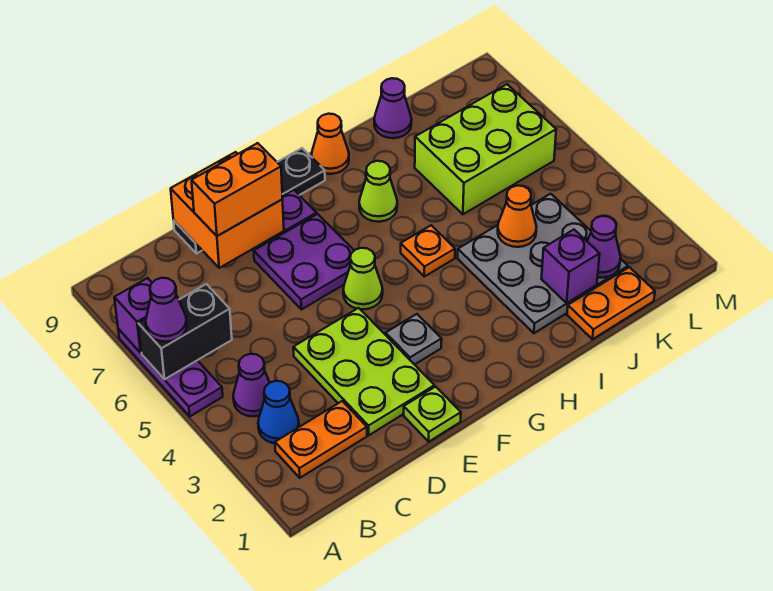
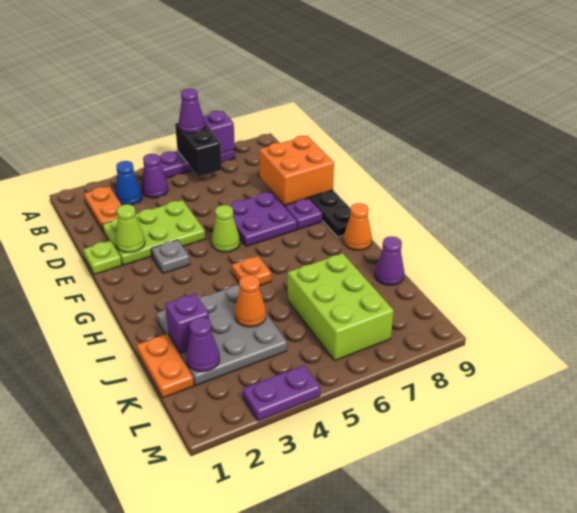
orange 1x2 brick [192,143,282,236] -> none
lime 1x1 cone [359,161,397,222] -> lime 1x1 cone moved to [115,204,145,253]
none -> purple 1x2 plate [243,365,320,421]

